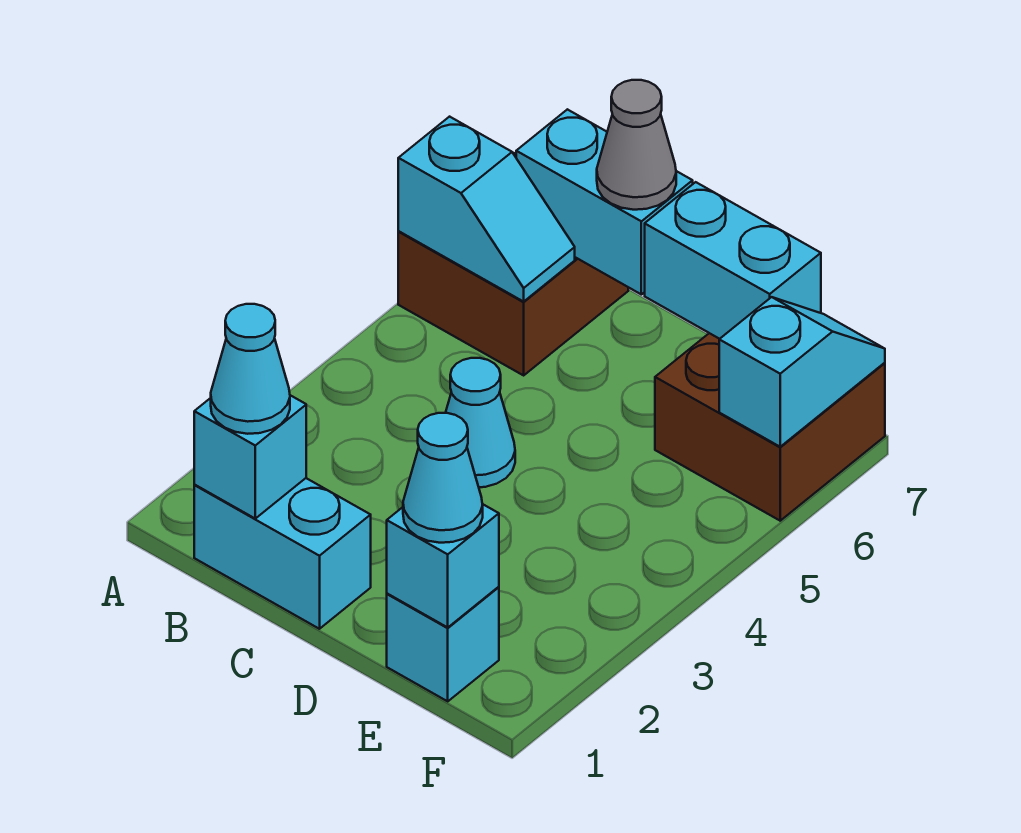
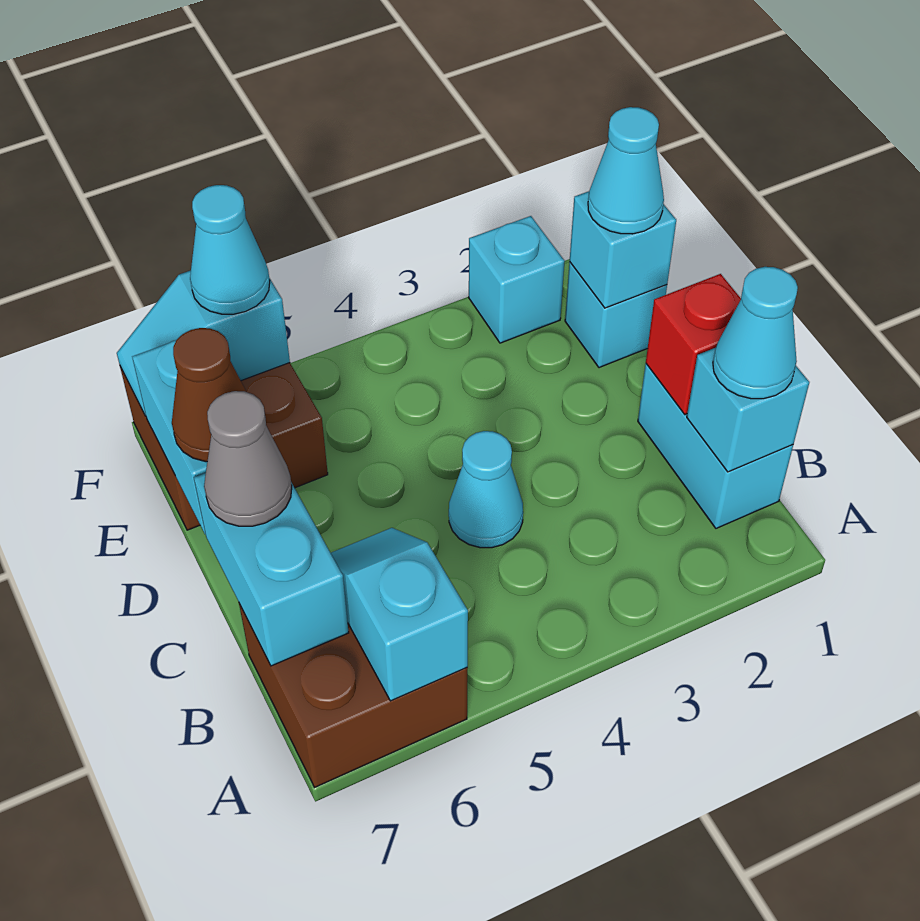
none -> red 1x1 brick [646,274,741,414]
none -> brown 1x1 cone [172,328,246,462]
none -> cyan 1x1 brick [469,216,565,343]
none -> cyan 1x1 cone [190,185,270,314]

